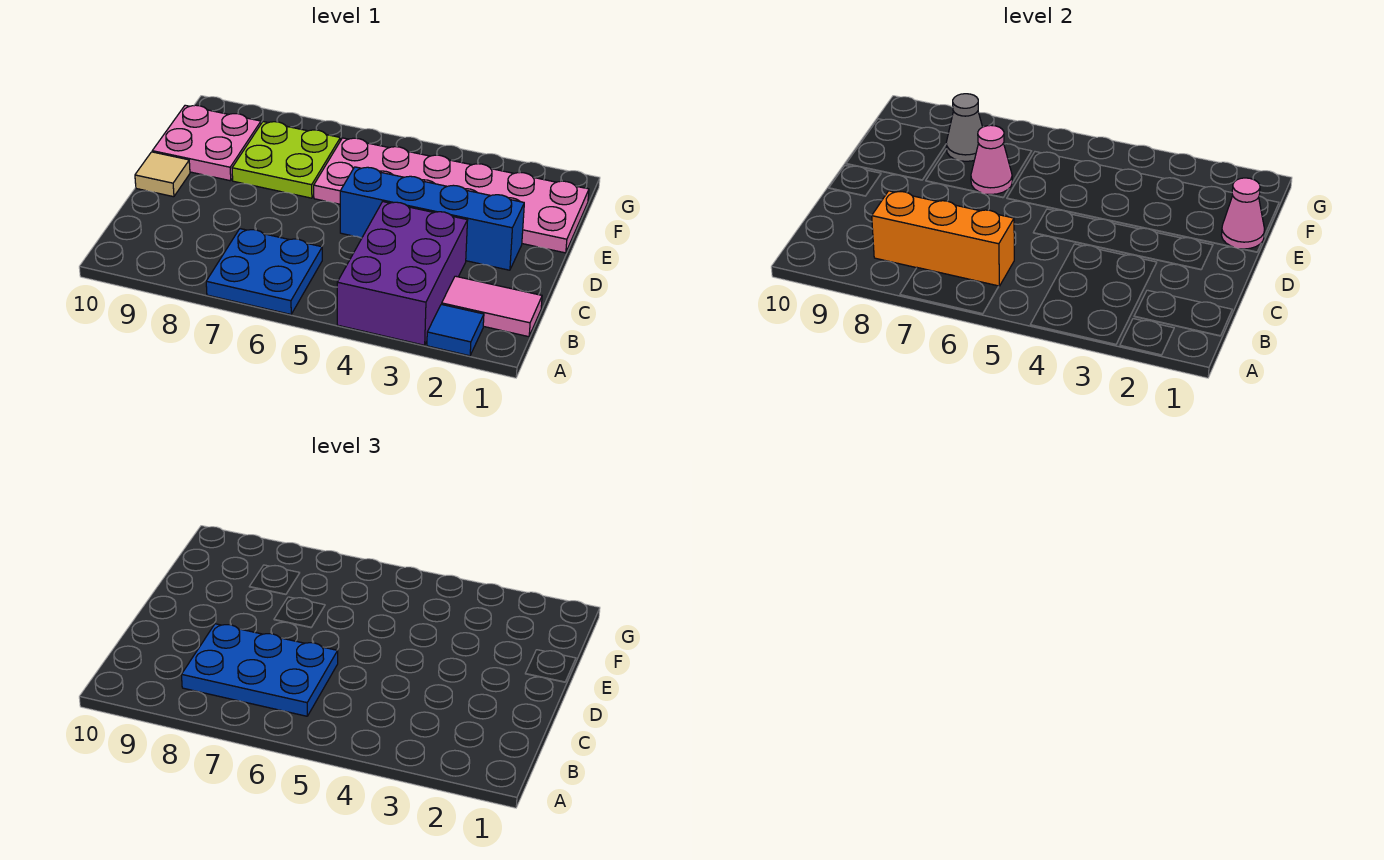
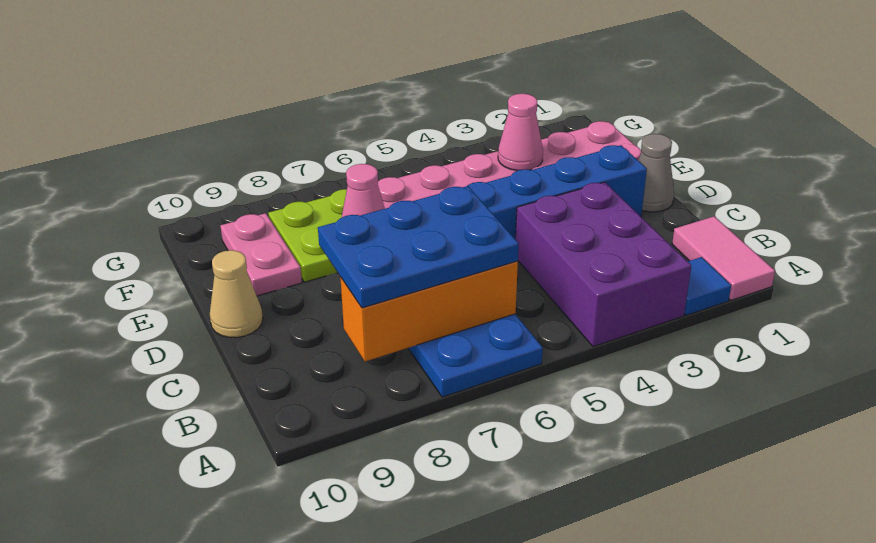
pink 1x2 tile [442,276,542,337] -> pink 1x2 tile turned to [672,216,775,300]
tan 1x1 tile [135,152,190,197] -> tan 1x1 cone [210,250,263,338]
pink 1x1 cone [1222,178,1265,249] -> pink 1x1 cone moved to [498,94,543,171]
pink 2x2 plate [152,105,261,181] -> pink 1x2 plate [220,213,302,296]
grey 1x1 cone [946,94,982,161] -> grey 1x1 cone moved to [638,134,674,212]

